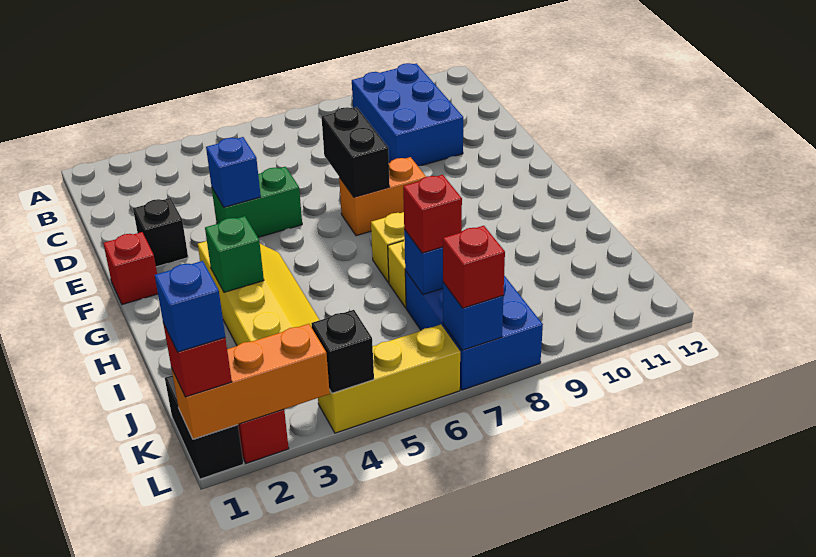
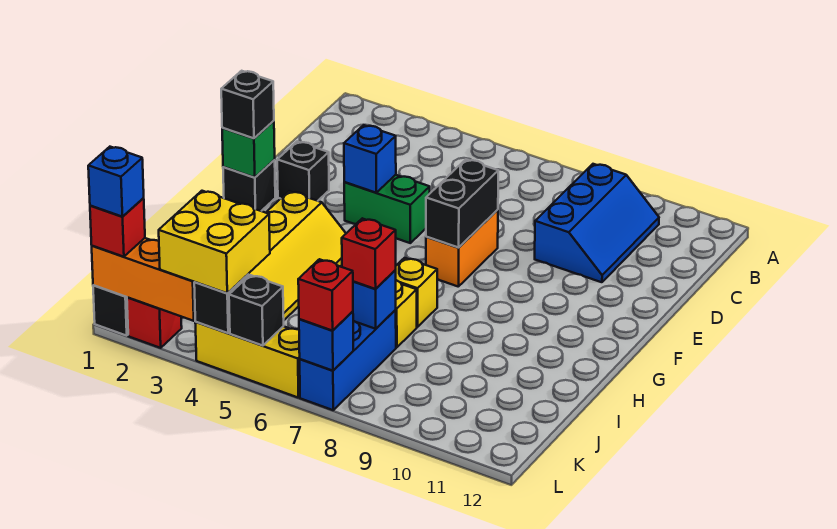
blue 2x3 brick [352,63,463,166] -> blue 2x3 slope [535,164,659,282]
red 1x1 brick [103,232,158,305] -> black 1x1 brick [223,160,275,211]
none -> black 1x1 brick [221,71,274,138]
orange 1x2 brick [339,157,426,236] -> orange 1x2 brick turned to [426,210,498,287]
green 1x1 brick [205,216,264,292] -> green 1x1 brick moved to [222,121,275,178]
blue 2x3 brick [405,271,543,390] -> blue 1x3 brick [300,310,396,410]
none -> yellow 2x2 brick [159,191,270,293]
none -> black 1x1 brick [229,275,284,346]

